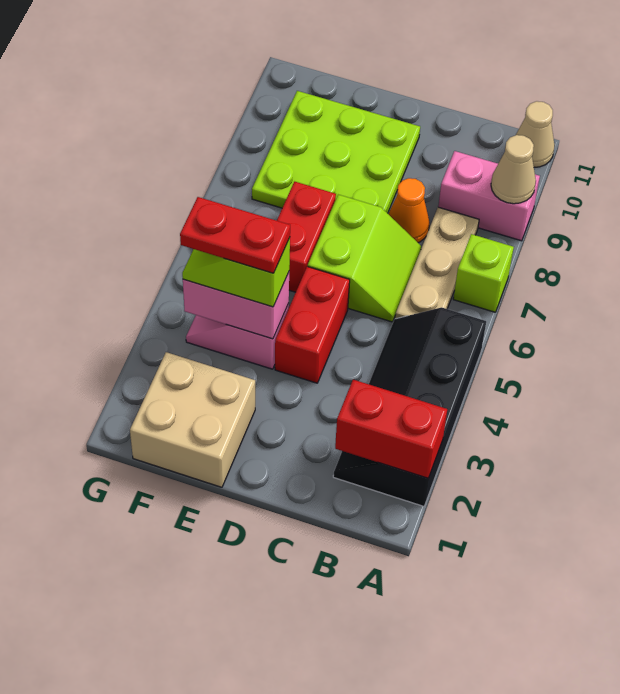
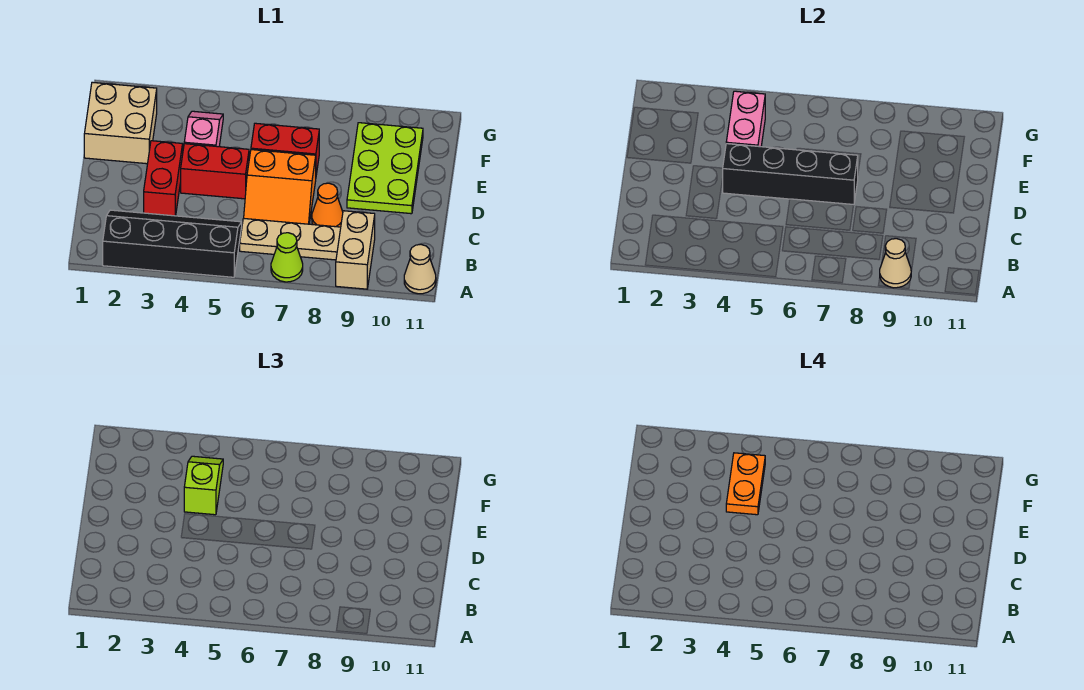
red 1x2 brick [335,380,447,478] -> red 1x2 brick moved to [144,141,183,216]
lime 1x1 brick [453,234,514,312] -> lime 1x1 cone [271,233,303,282]
pink 1x2 brick [438,151,540,241] -> tan 1x2 brick [336,211,375,289]
lime 2x2 slope [308,195,421,322] -> orange 2x2 slope [244,150,316,224]
none -> black 1x4 brick [723,144,858,205]
lime 3x3 plate [252,91,420,213] -> lime 2x3 plate [347,123,423,214]
red 1x2 plate [180,197,290,273] -> orange 1x2 plate [726,453,765,515]

